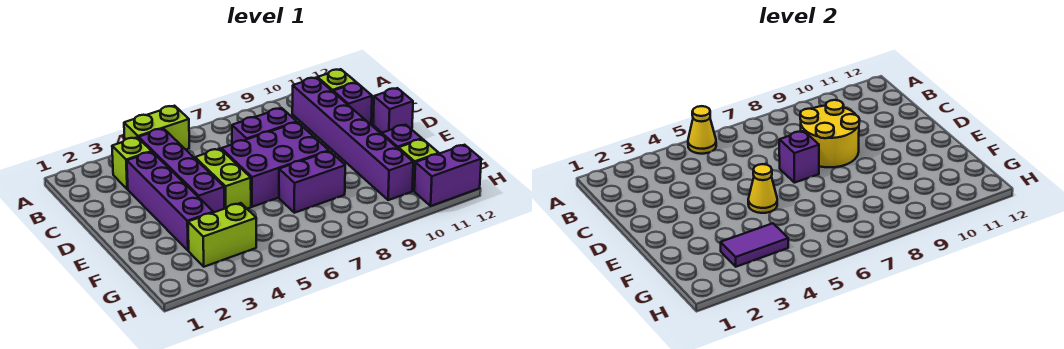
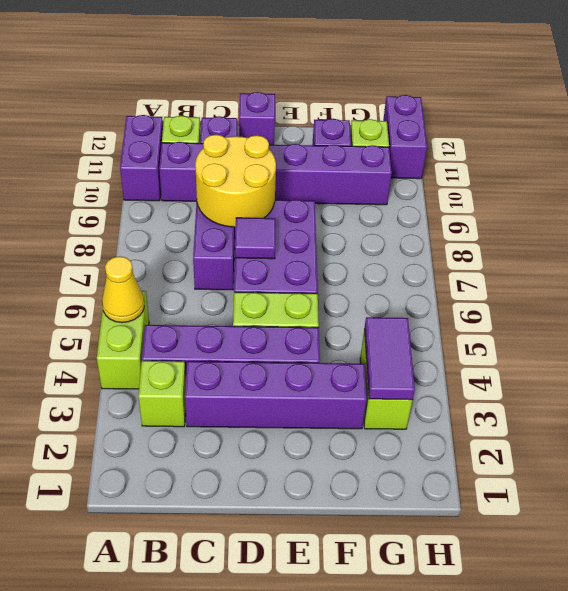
purple 1x1 brick [779,131,819,183] -> purple 1x1 tile [235,218,275,259]
yellow 1x1 cone [748,164,777,213] -> none
purple 1x2 brick [279,151,345,213] -> purple 1x2 brick moved to [120,115,163,201]

